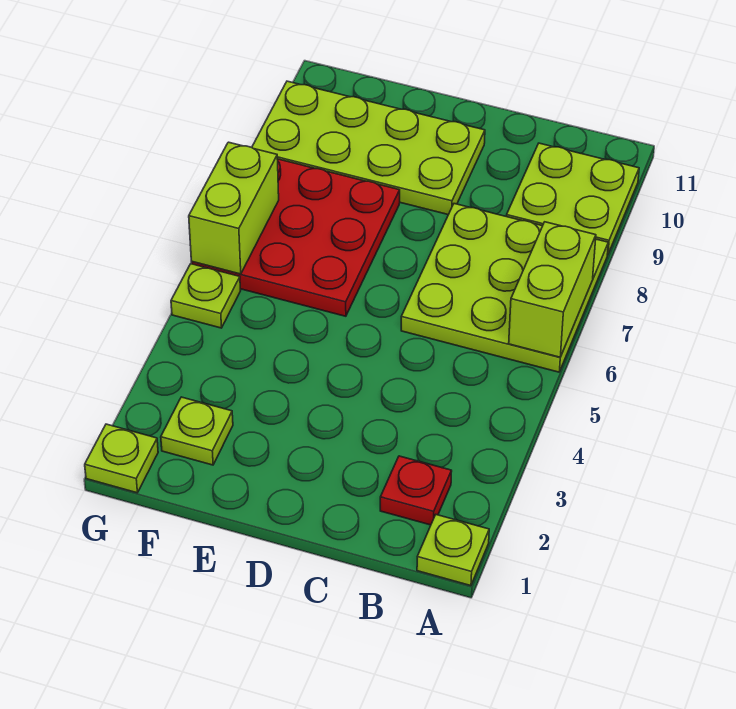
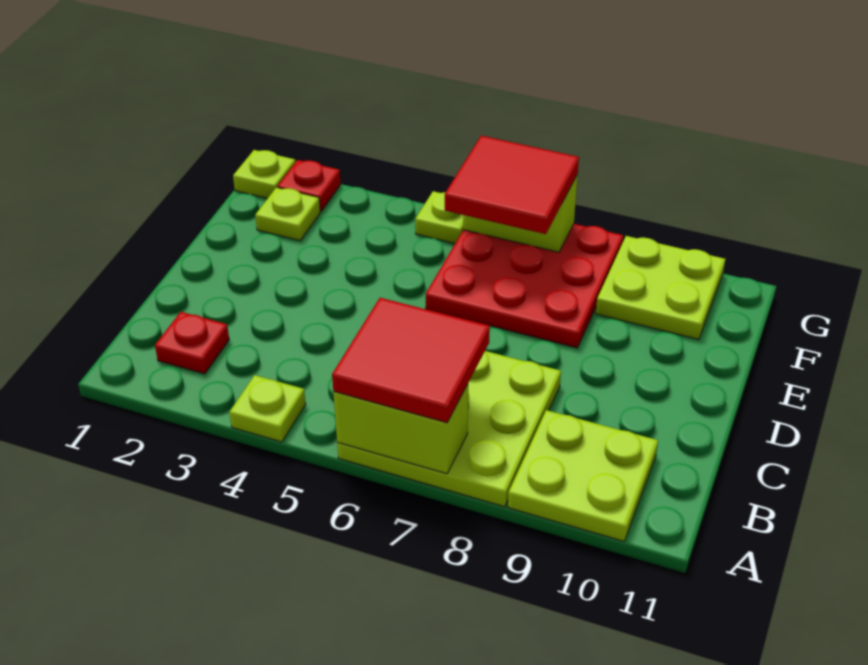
lime 1x1 plate [417,515,489,586] -> lime 1x1 plate moved to [230,375,306,442]
none -> red 2x2 tile [332,298,490,423]
lime 2x4 plate [252,81,485,215] -> lime 2x2 plate [596,236,725,339]
none -> red 2x2 tile [445,136,579,234]
none -> red 1x1 plate [277,160,341,211]

